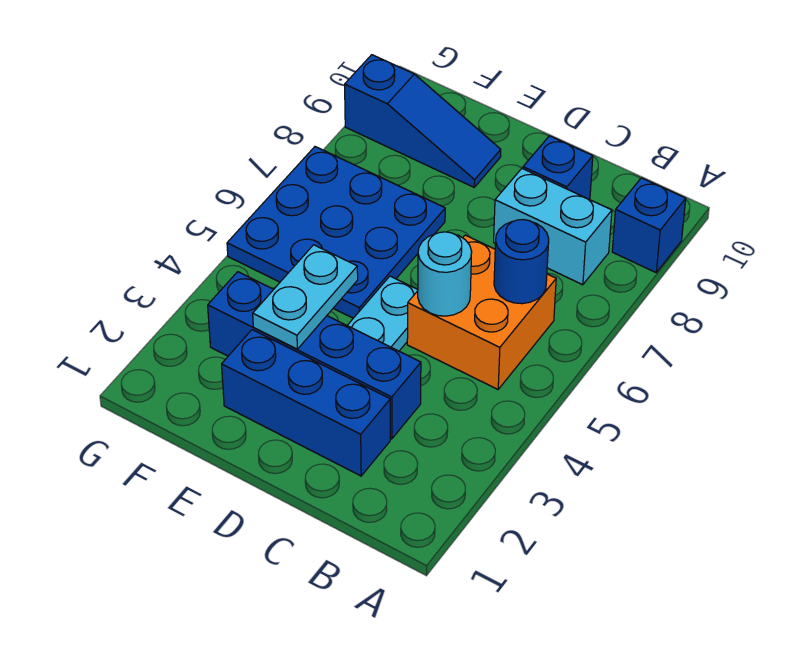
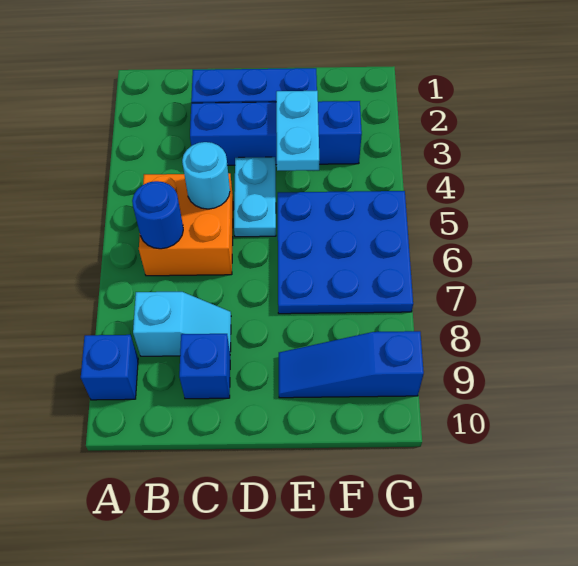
cyan 1x2 brick [494,169,612,285] -> cyan 1x2 slope [133,292,231,356]

